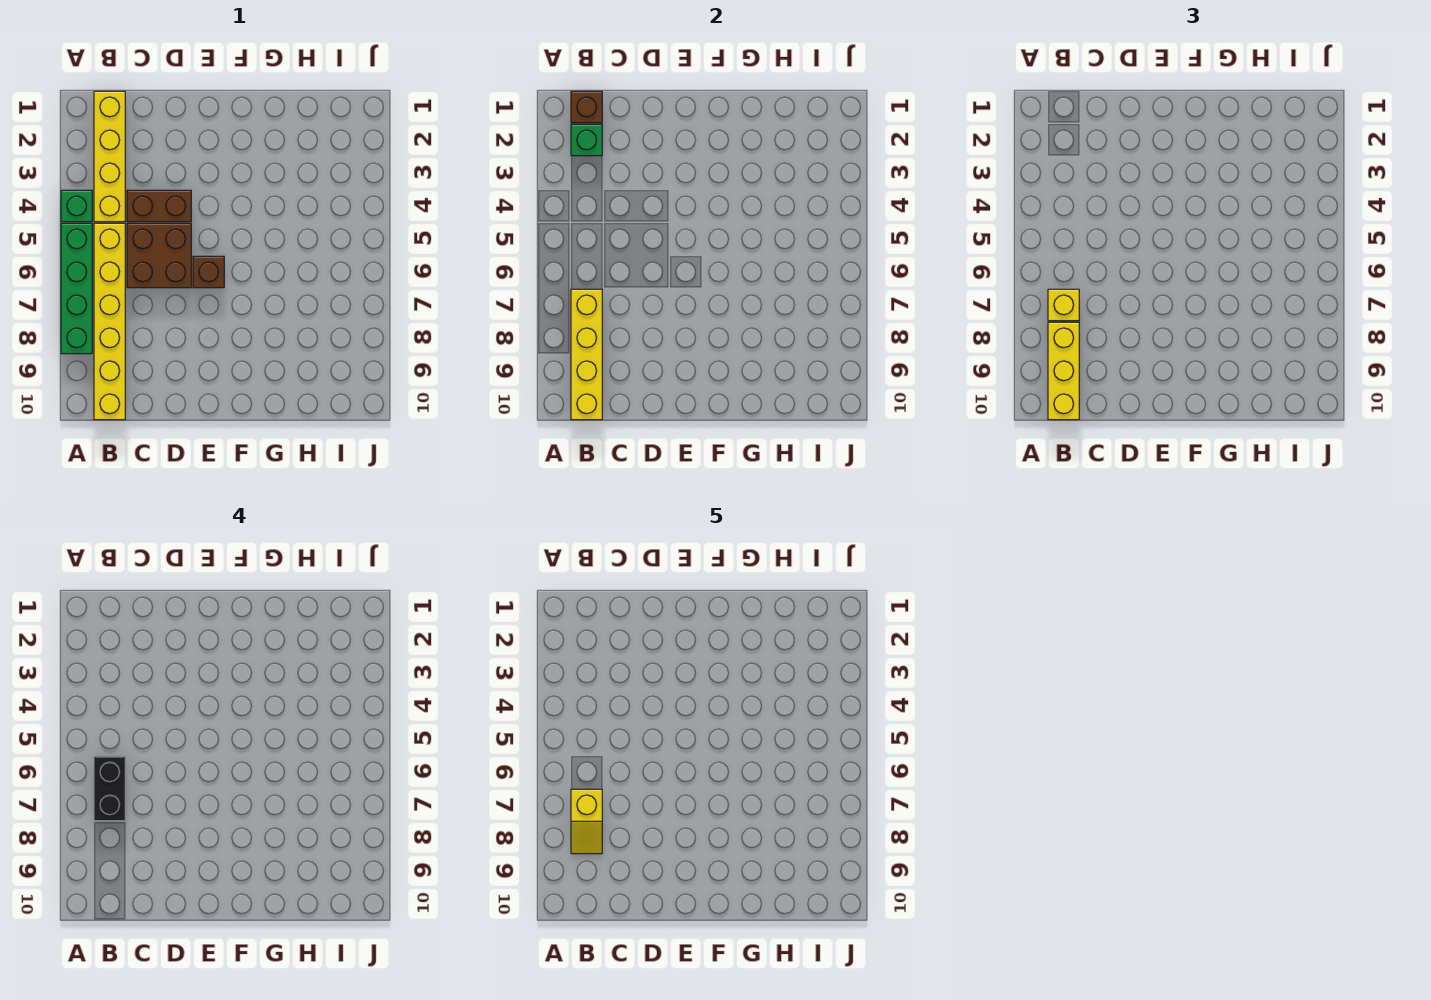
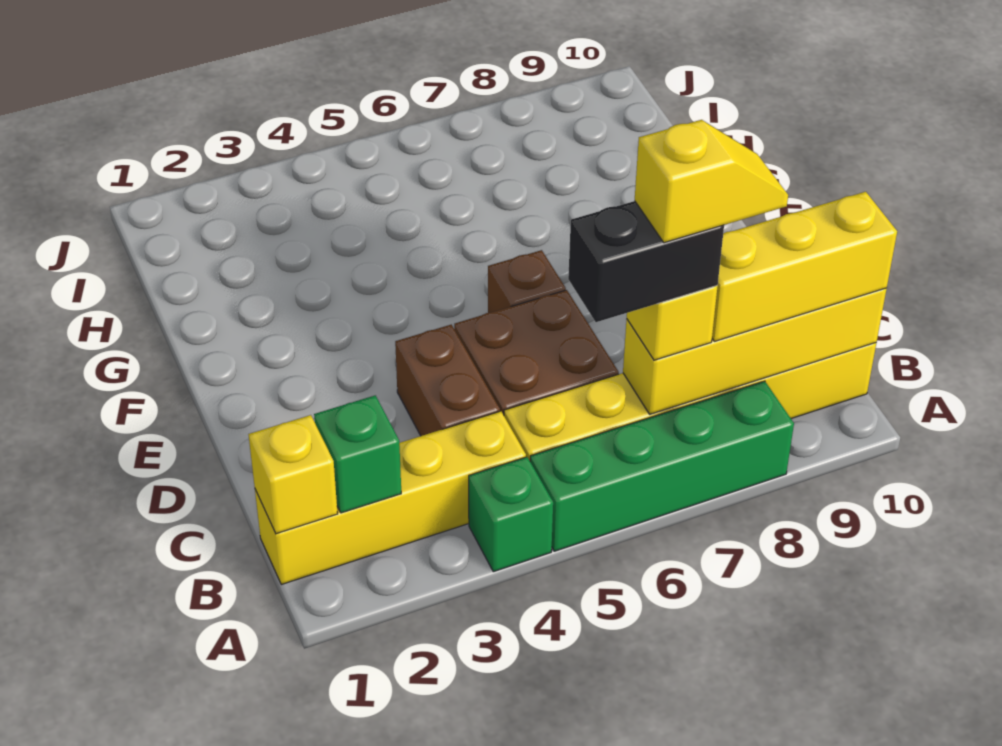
brown 1x1 brick [571,91,602,123] -> yellow 1x1 brick [248,415,338,534]

